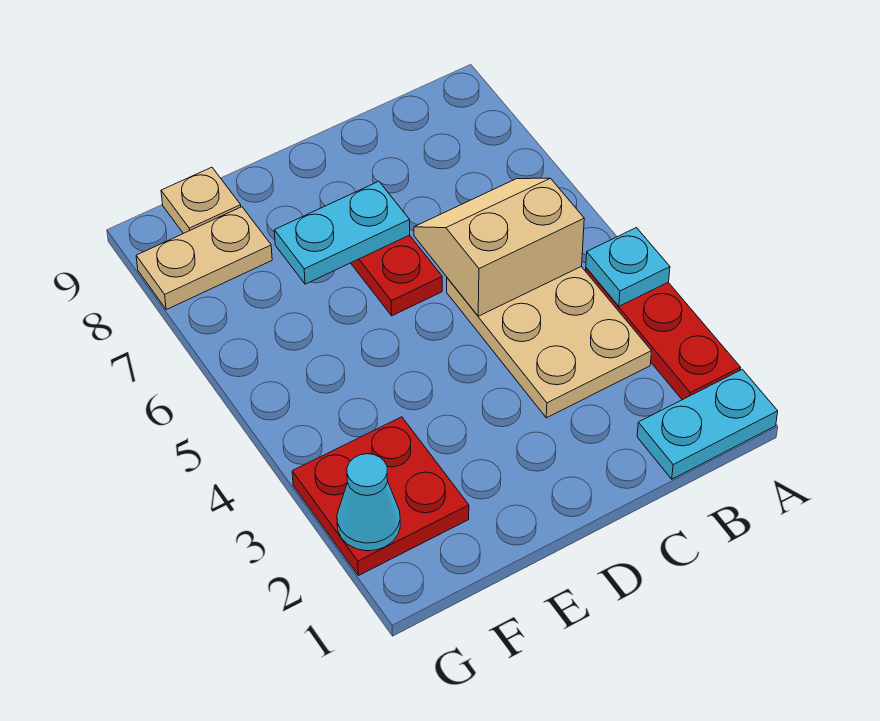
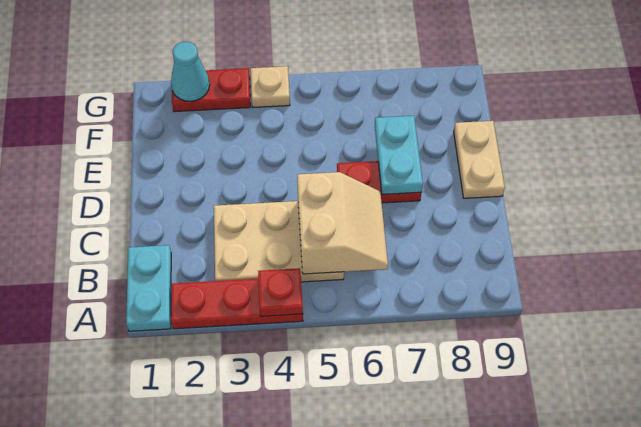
cyan 1x1 plate [586,228,670,306] -> red 1x1 plate [258,268,303,316]
red 2x2 plate [292,417,469,576] -> red 1x2 plate [172,68,251,112]
tan 1x2 plate [136,207,272,310] -> tan 1x2 plate moved to [454,121,505,198]
tan 1x1 plate [161,167,241,234] -> tan 1x1 plate moved to [251,66,290,107]

